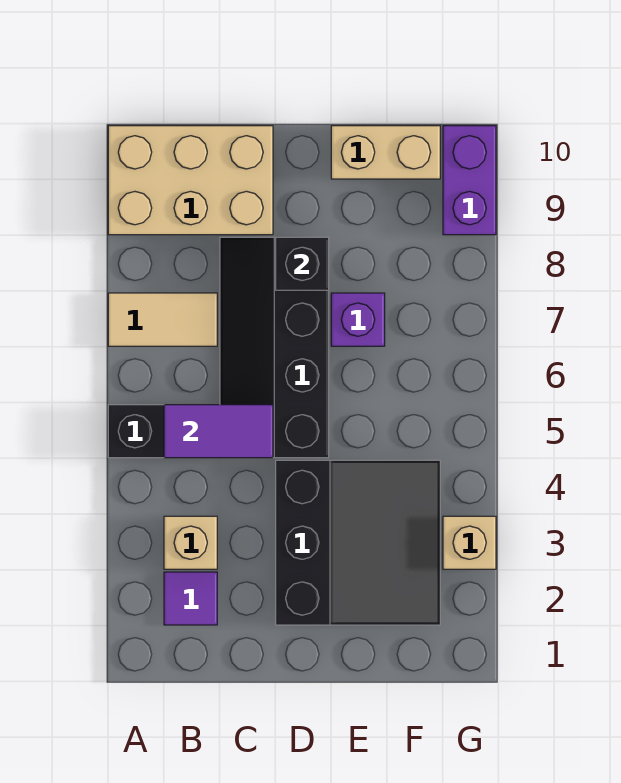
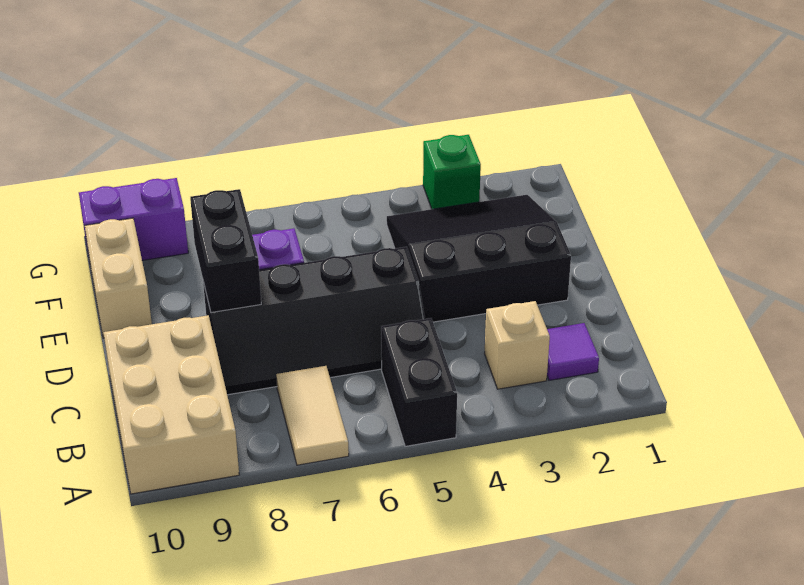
purple 1x2 tile [164,405,273,458] -> none
black 1x1 brick [276,237,329,290] -> black 1x2 brick [190,189,261,313]
tan 1x1 brick [443,516,496,569] -> green 1x1 brick [423,135,481,209]

